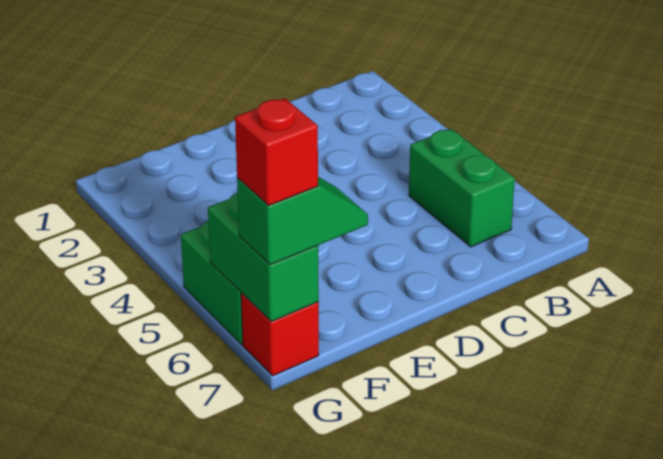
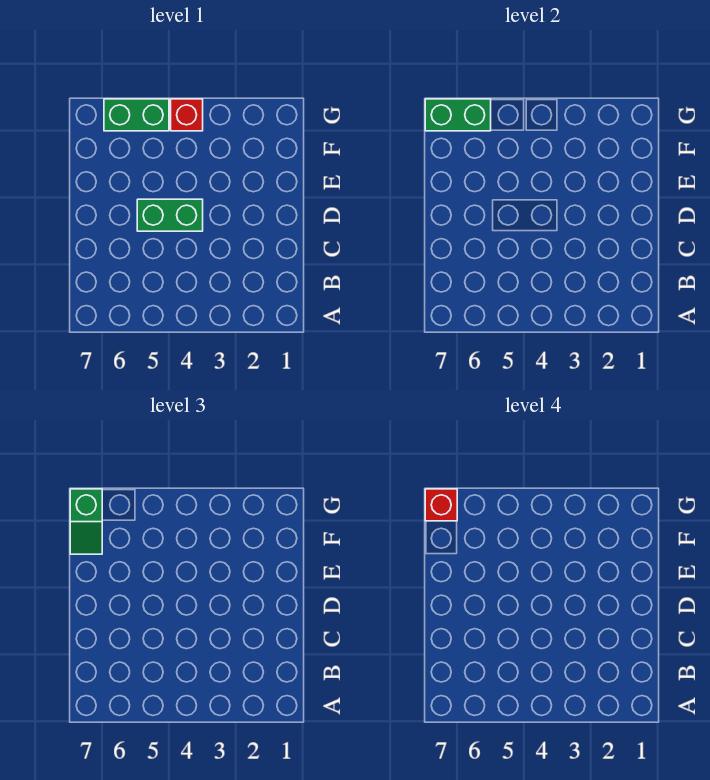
green 1x2 brick [409,129,515,247] -> green 1x2 brick moved to [137,199,203,231]
red 1x1 brick [241,293,319,376] -> red 1x1 brick moved to [171,99,203,131]

